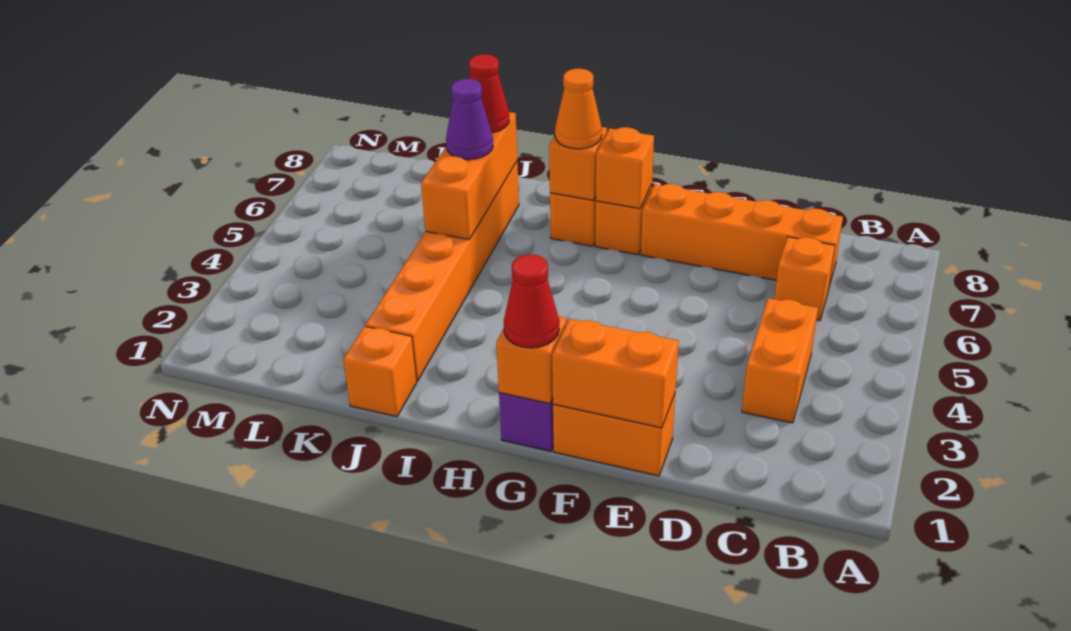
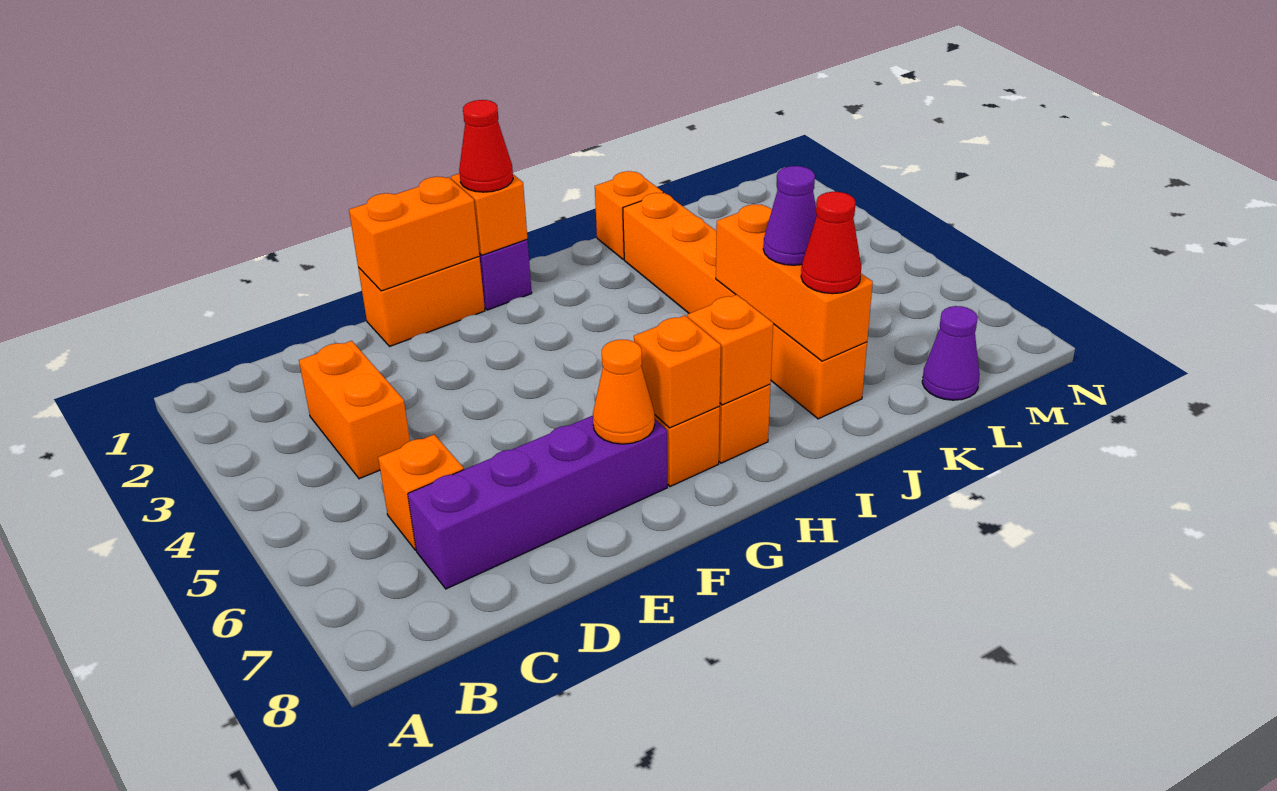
orange 1x4 brick [641,184,843,287] -> purple 1x4 brick [408,416,667,589]
orange 1x1 cone [555,69,602,149] -> orange 1x1 cone moved to [593,340,655,444]
none -> purple 1x1 cone [922,306,980,400]

